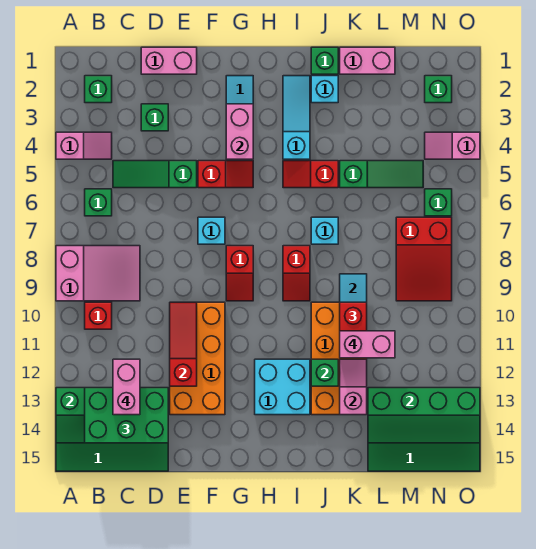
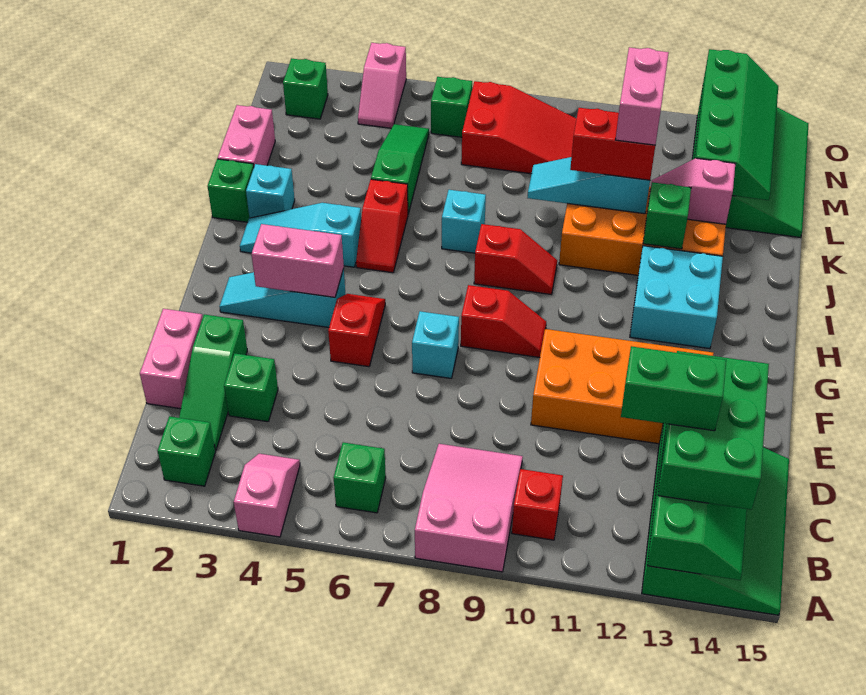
green 1x3 slope [113,161,197,188] -> green 1x3 slope moved to [179,314,247,450]
pink 1x2 brick [113,359,140,415] -> green 1x2 brick [621,346,726,431]
red 1x3 slope [170,302,197,386] -> none

